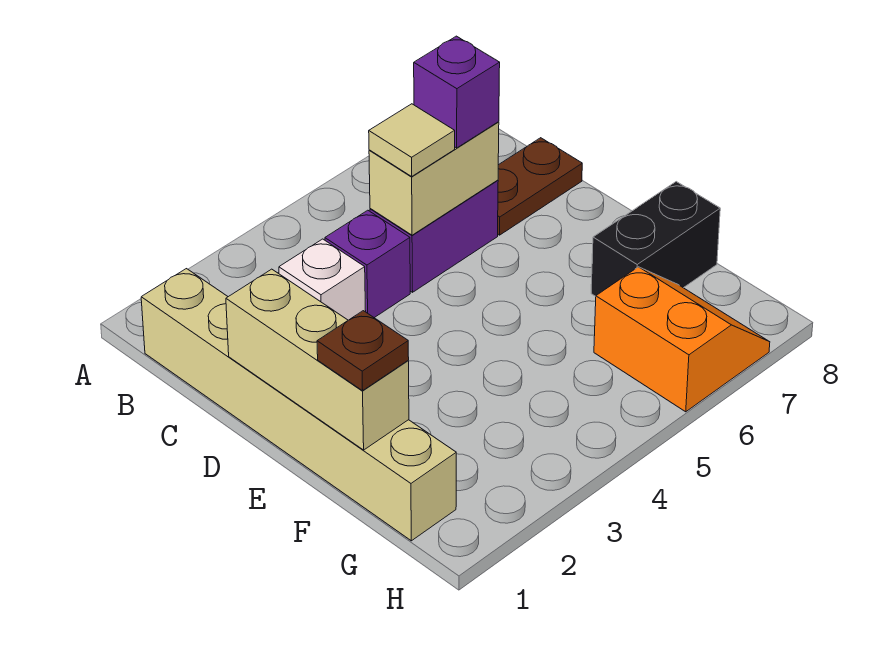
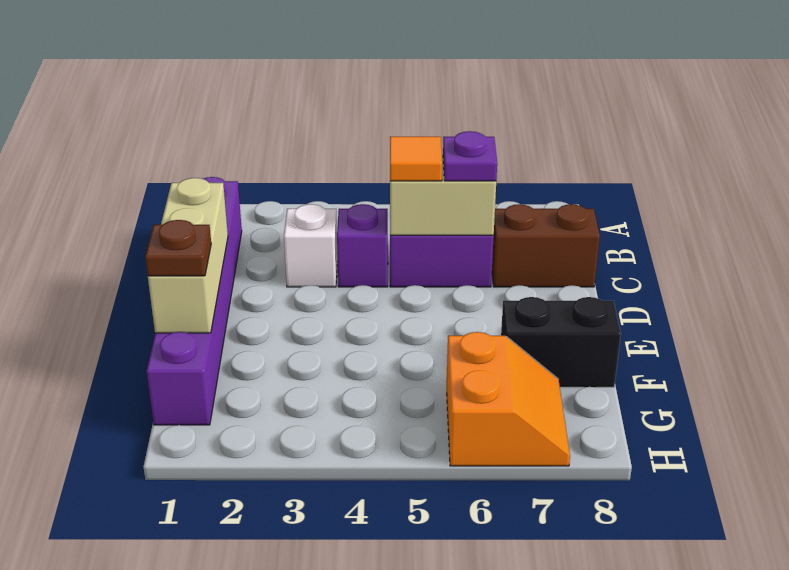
tan 1x6 brick [141,269,456,541] -> purple 1x6 brick [147,177,242,425]
tan 1x1 tile [369,104,455,176] -> orange 1x1 tile [390,137,442,181]
purple 1x1 brick [414,36,500,148] -> purple 1x1 plate [443,131,497,181]
brown 1x2 plate [498,138,582,235] -> brown 1x2 brick [492,204,600,287]

